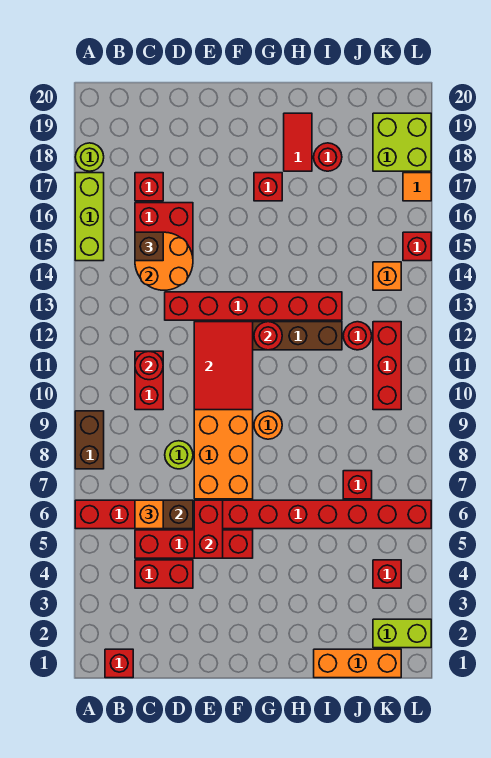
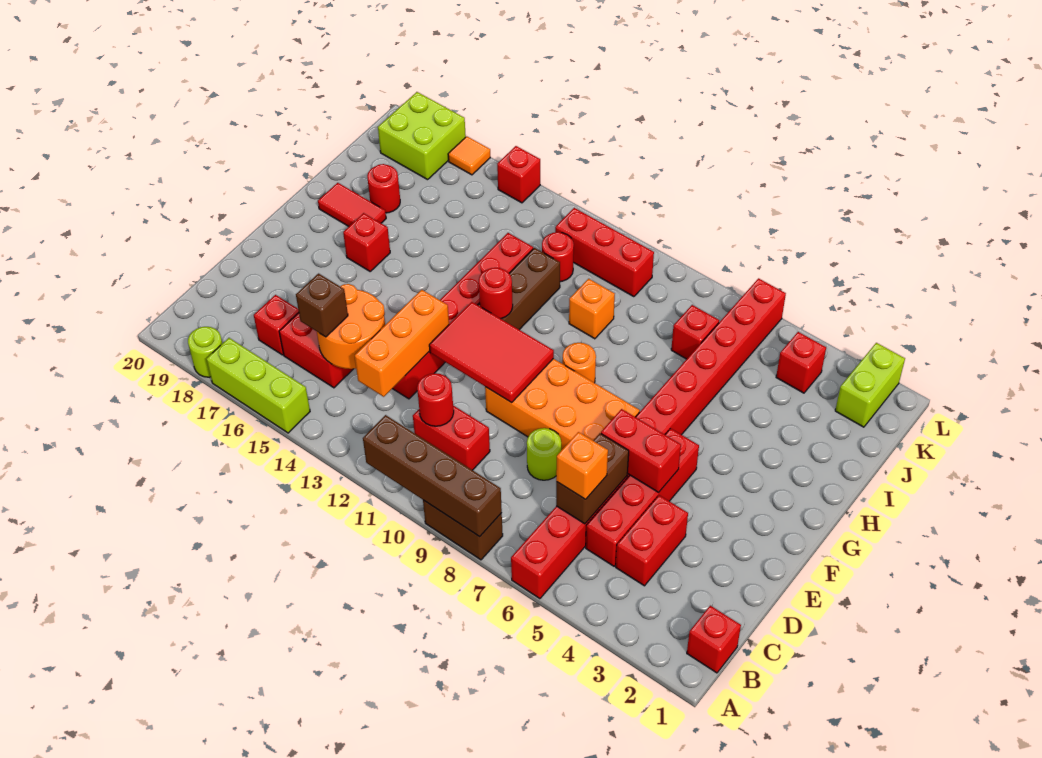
none -> brown 1x4 brick [363,415,502,537]
orange 1x3 brick [314,649,401,678] -> orange 1x3 brick moved to [355,290,449,397]
orange 1x1 brick [373,262,401,290] -> orange 1x1 brick moved to [569,279,615,339]

